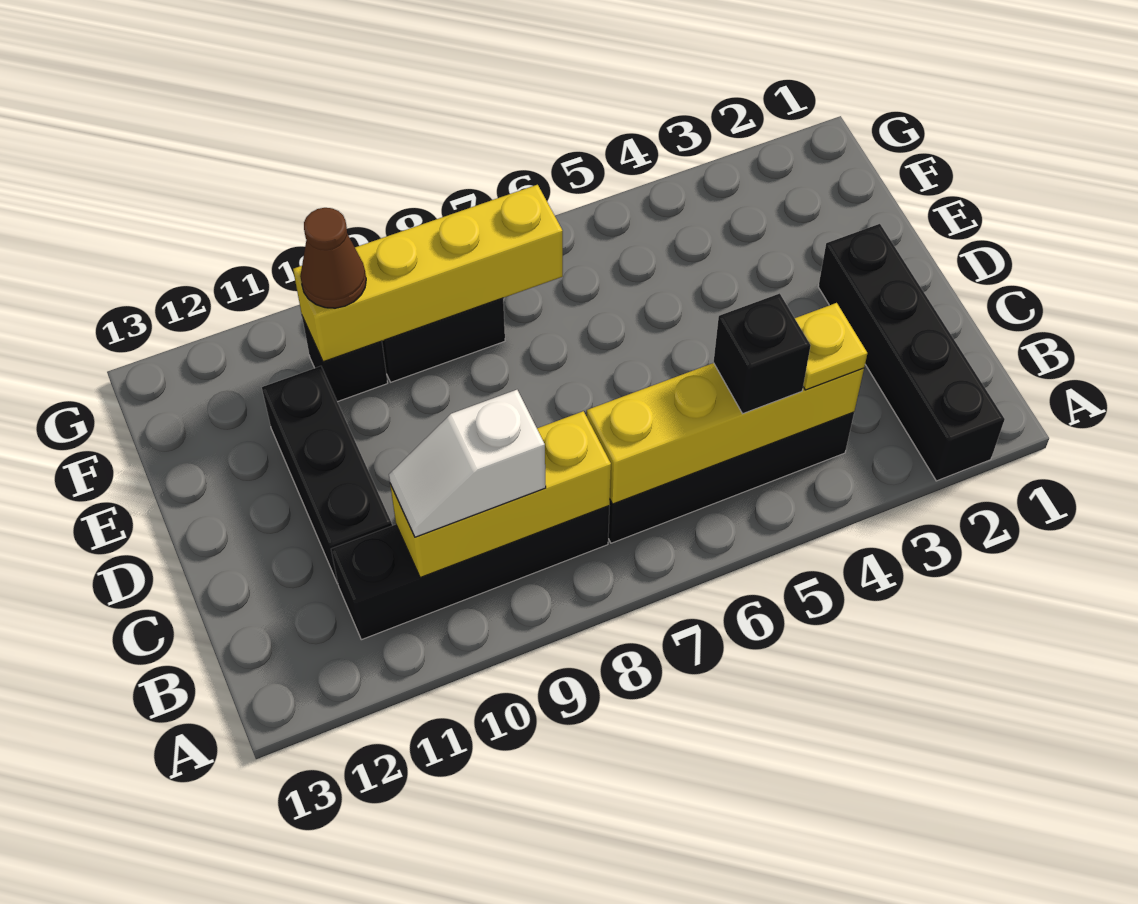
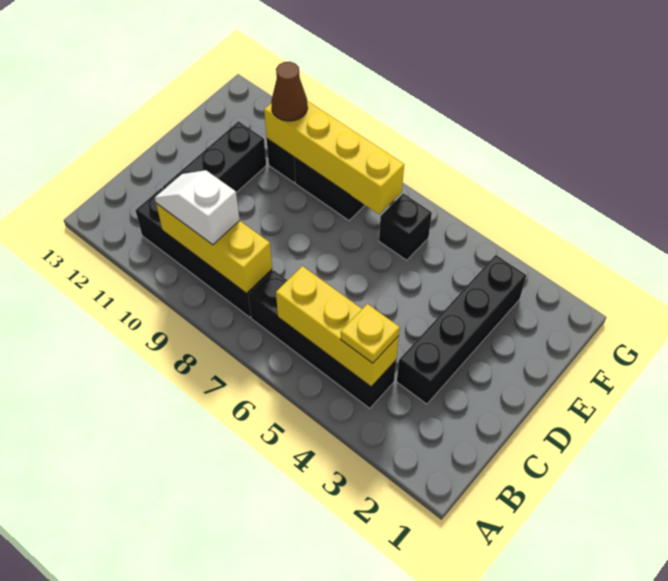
black 1x4 brick [818,224,1005,481] -> black 1x4 brick moved to [397,255,526,404]
yellow 1x4 brick [587,363,864,504] -> yellow 1x3 brick [276,266,399,387]
black 1x1 brick [714,293,811,414] -> black 1x1 brick moved to [379,194,432,260]

